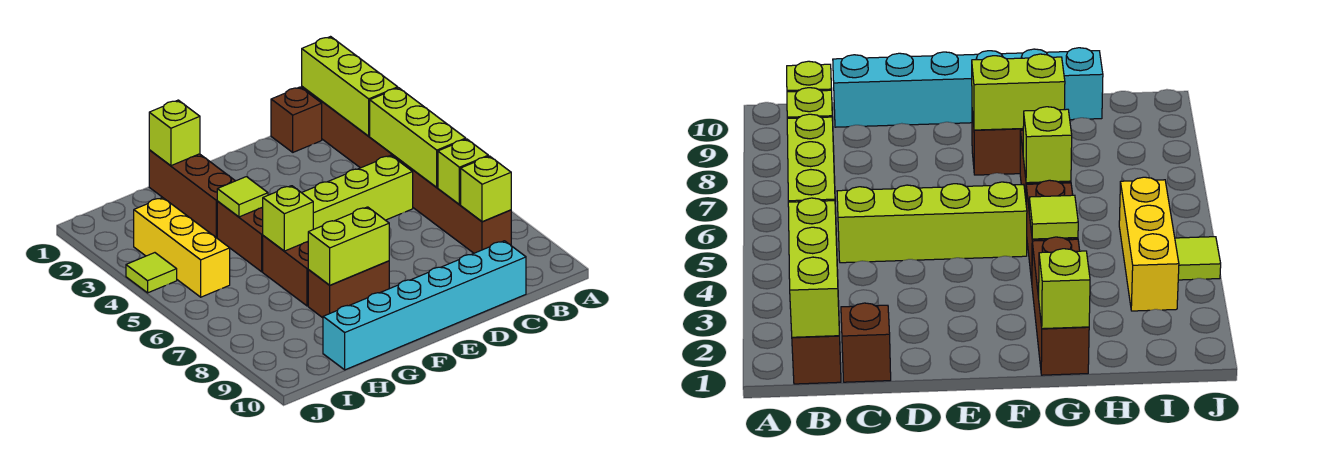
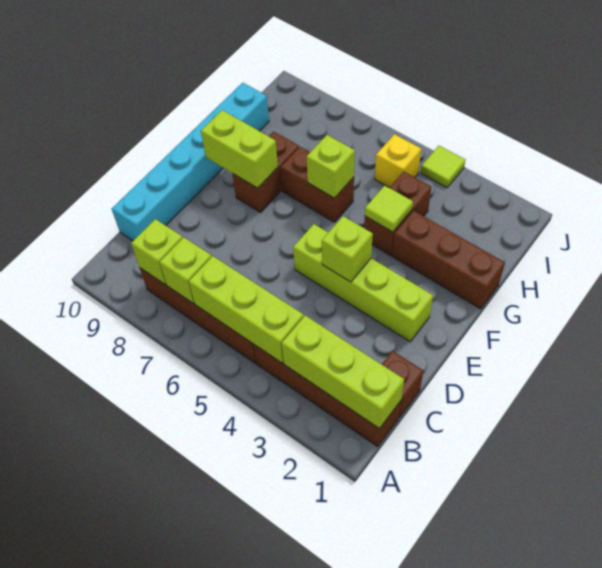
lime 1x4 brick [302,155,413,229] -> lime 1x4 brick turned to [293,224,433,342]
lime 1x2 brick [308,207,389,285] -> lime 1x2 brick turned to [201,110,278,188]
lime 1x1 brick [149,100,200,166] -> lime 1x1 brick moved to [322,216,373,282]
brown 1x2 brick [217,201,263,272] -> brown 1x2 brick turned to [364,172,431,256]
yellow 1x3 brick [134,198,230,297] -> yellow 1x1 brick [375,134,421,188]

